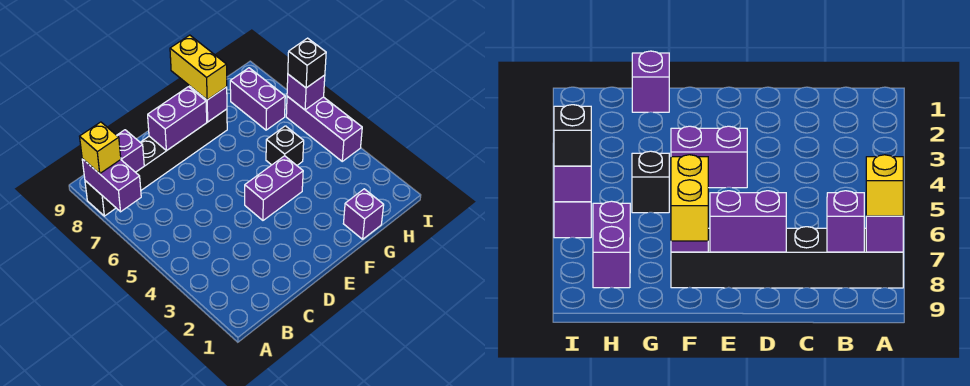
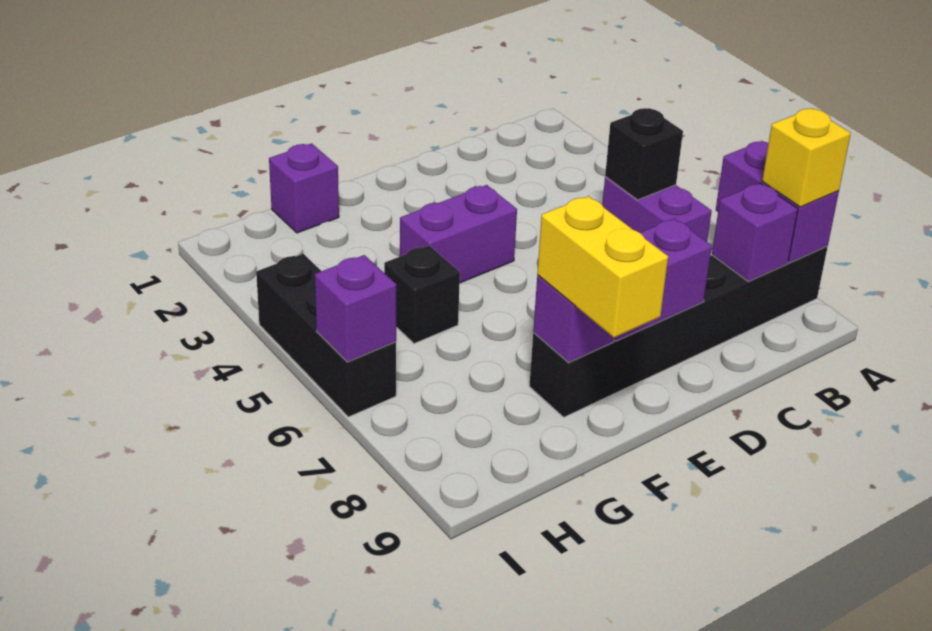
purple 1x2 brick [230,68,285,130] -> purple 1x2 brick moved to [602,177,712,242]
purple 1x3 brick [286,96,362,161] -> black 1x3 brick [256,254,396,417]
black 1x1 brick [288,38,326,88] -> black 1x1 brick moved to [605,108,683,200]

